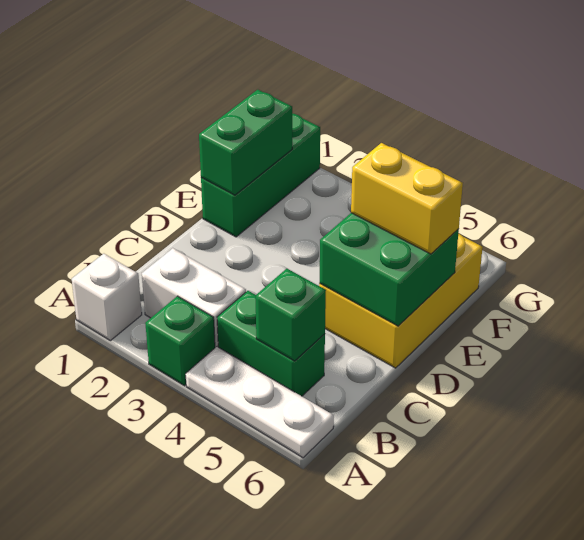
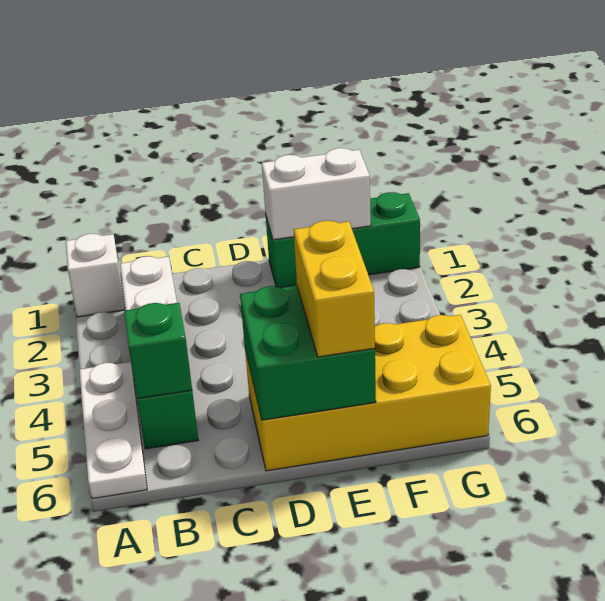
green 1x1 brick [145,296,215,386] -> none
yellow 2x3 brick [319,234,483,368] -> yellow 2x4 brick [245,315,491,471]
green 1x2 brick [199,90,292,195] -> white 1x2 brick [262,148,371,240]

